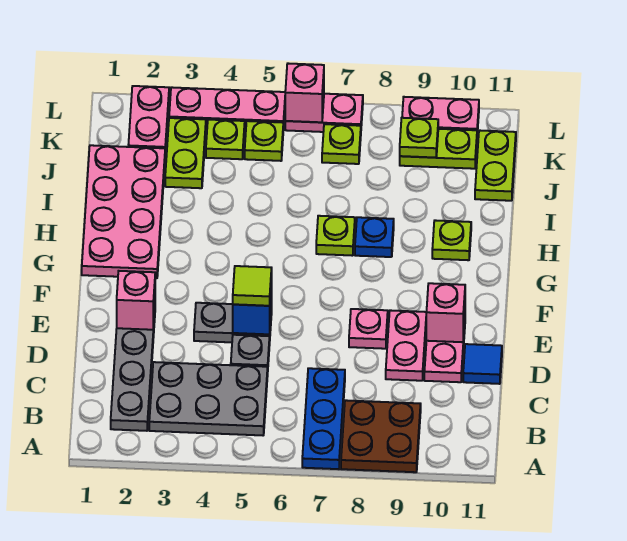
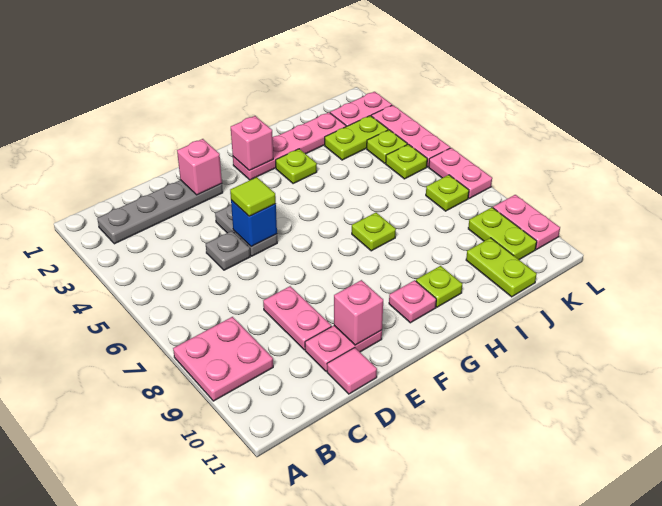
blue 1x3 plate [302,368,345,469] -> none
brown 2x2 plate [341,400,421,472] -> pink 2x2 plate [173,317,273,401]
grey 2x3 plate [149,362,268,435] -> none
pink 1x2 plate [386,310,426,381] -> pink 1x2 plate turned to [263,286,331,350]
blue 1x1 tile [463,344,502,384] -> pink 1x1 tile [327,348,377,394]
pink 1x1 plate [349,309,388,349] -> pink 1x1 plate moved to [389,280,436,323]
pink 2x4 plate [82,145,165,278] -> pink 1x4 plate [233,112,346,180]
blue 1x1 plate [355,217,394,257] -> none
lime 1x2 plate [475,130,516,201] -> lime 1x2 plate turned to [466,238,537,297]
lime 1x1 plate [400,118,438,158] -> lime 1x1 plate moved to [276,149,317,184]
pink 1x1 brick [285,63,324,122] -> pink 1x1 brick moved to [231,116,273,170]

